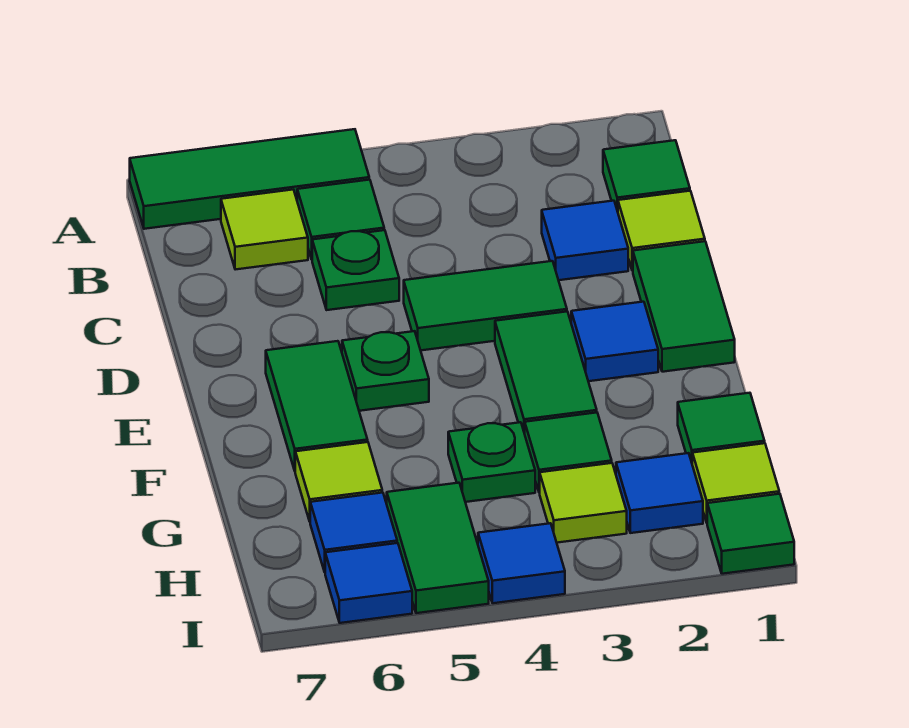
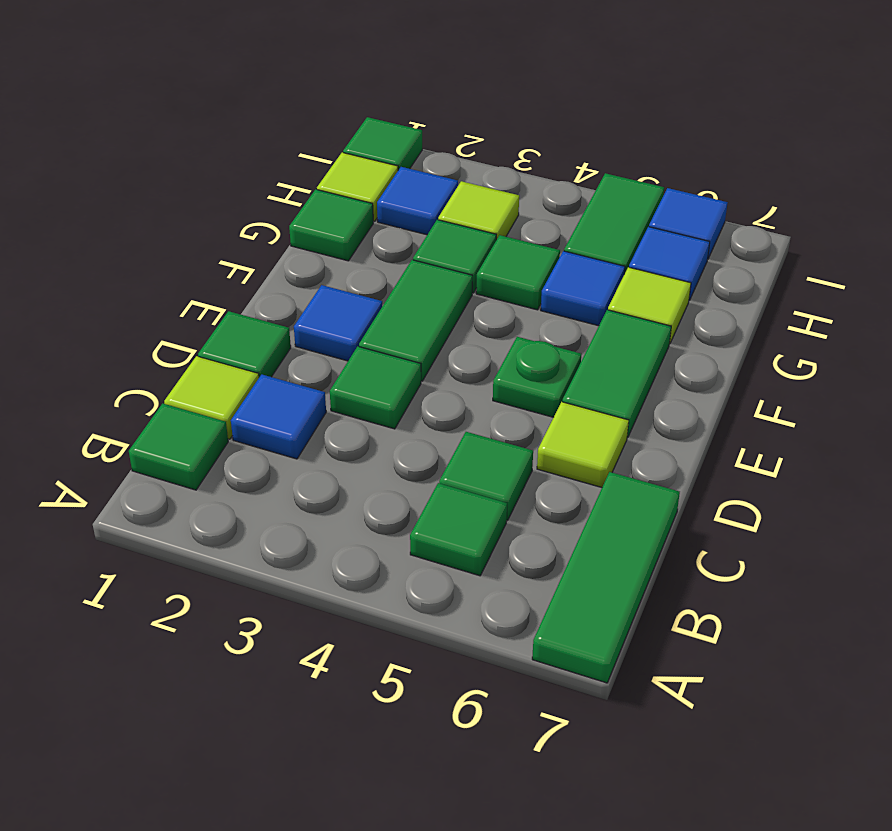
green 1x3 tile [130,129,369,229] -> green 1x3 tile turned to [532,472,680,683]
lime 1x1 tile [221,190,308,270] -> lime 1x1 tile moved to [537,402,629,487]
green 1x1 plate [312,230,399,310] -> green 1x1 tile [439,432,533,520]
green 1x2 tile [633,241,735,372] -> green 1x1 tile [198,311,291,377]
green 1x2 tile [404,261,567,350] -> green 1x1 tile [330,346,421,429]
green 1x1 plate [448,422,535,502] -> green 1x1 tile [476,235,560,310]
blue 1x1 tile [478,523,565,603] -> blue 1x1 tile moved to [541,251,625,326]

